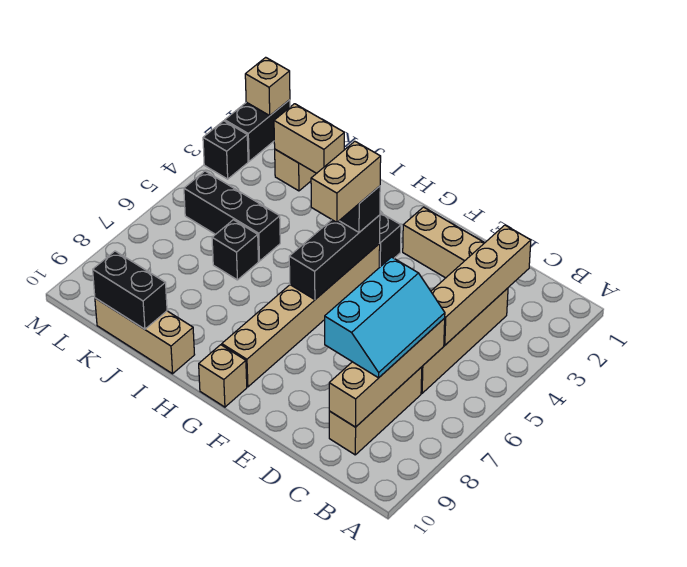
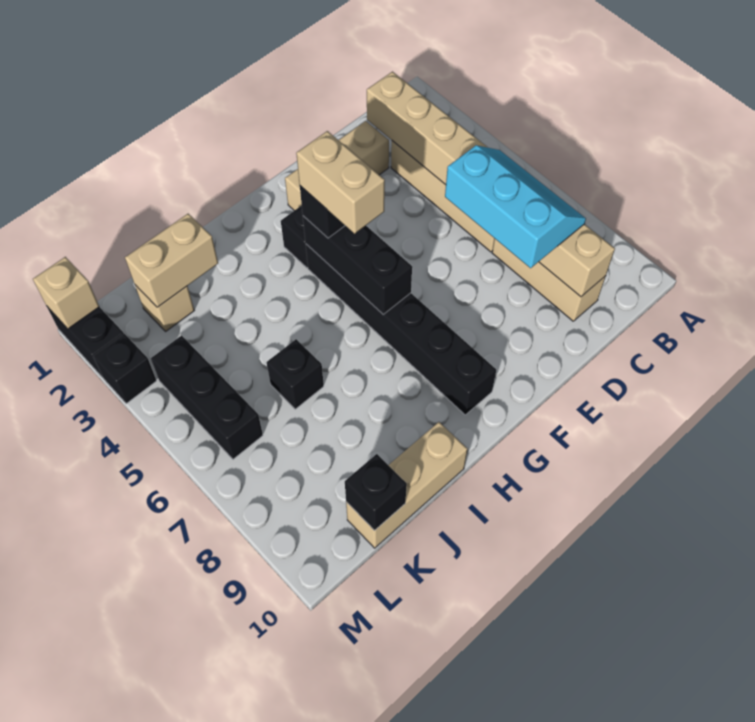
tan 1x6 brick [222,244,380,387] -> black 1x6 brick [306,244,496,415]
tan 1x1 brick [199,345,247,407] -> none
black 1x3 brick [184,171,280,261] -> black 1x3 brick turned to [151,335,263,459]
black 1x2 brick [93,251,167,329] -> black 1x1 brick [345,454,407,531]

